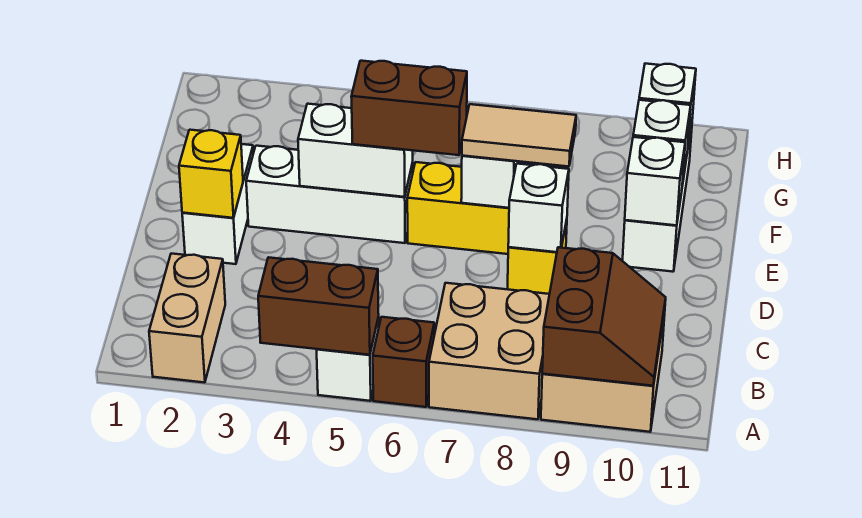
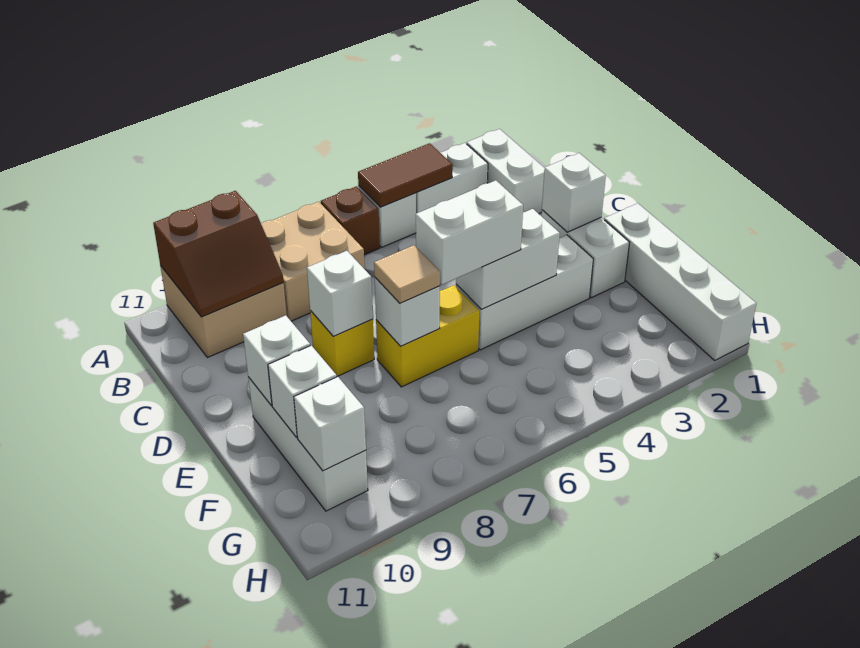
tan 1x2 brick [149,253,225,383] -> white 1x2 brick [467,129,545,214]
none -> white 1x2 brick [416,143,488,214]
brown 1x2 brick [258,257,379,355] -> brown 1x2 tile [358,143,453,207]
brown 2x2 slope [542,247,666,386] -> brown 2x2 slope turned to [153,191,284,317]
yellow 1x1 brick [179,130,243,218] -> white 1x1 brick [542,153,606,232]
none -> white 1x4 brick [604,203,756,360]
brown 1x2 brick [351,61,467,155] -> white 1x2 brick [416,180,523,285]
tan 1x2 tile [462,104,576,167] -> tan 1x1 tile [374,245,440,303]

